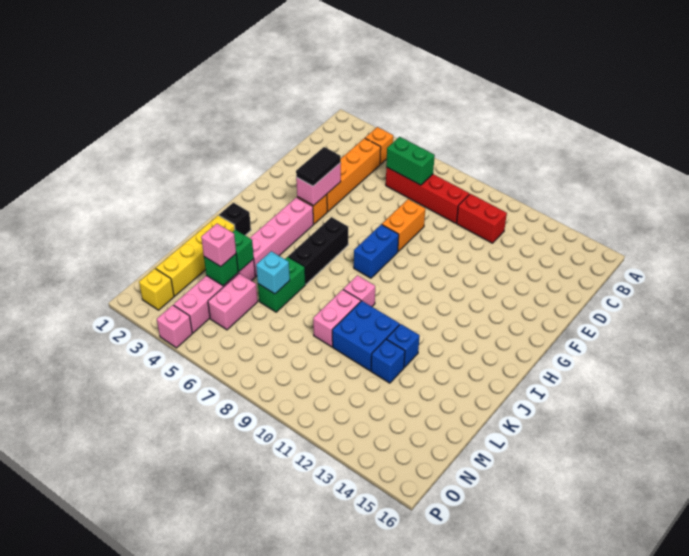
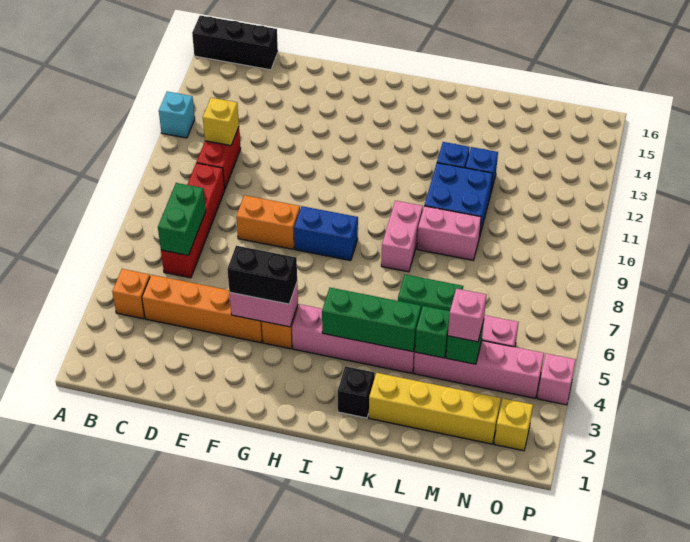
none -> yellow 1x1 brick [203,98,239,146]
black 1x2 tile [296,147,341,186] -> black 1x2 brick [227,246,297,304]
black 1x3 brick [288,217,348,284] -> black 1x3 brick moved to [192,15,278,70]
none -> green 1x3 brick [322,288,421,352]
pink 1x1 brick [343,275,375,306] -> pink 1x2 brick [381,201,423,272]
cyan 1x1 brick [256,251,290,294] -> cyan 1x1 brick moved to [159,92,195,138]

